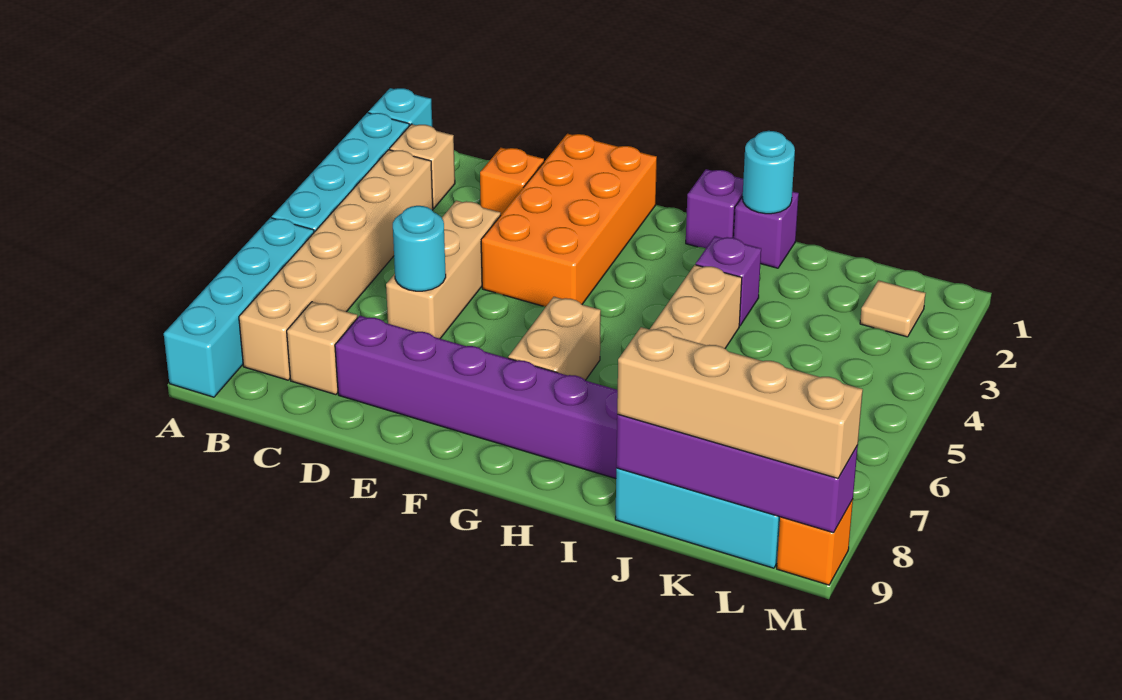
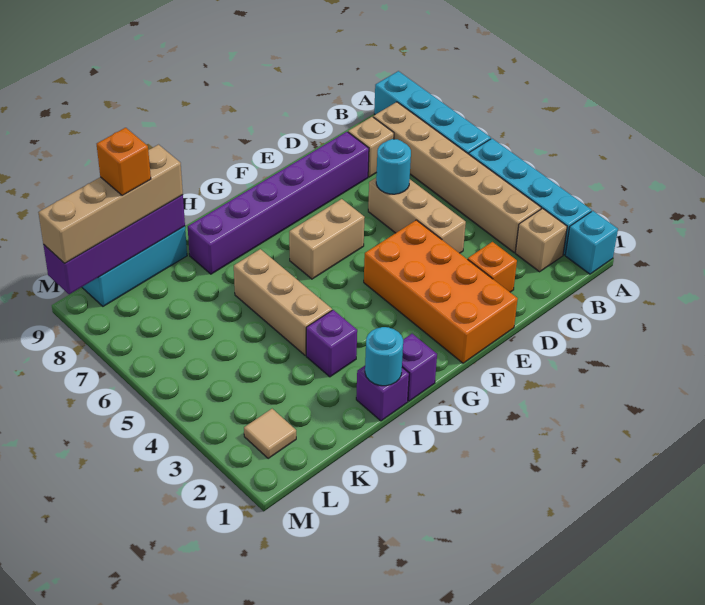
tan 1x2 brick [508,297,601,380] -> tan 1x2 brick turned to [289,199,365,279]
orange 1x1 brick [777,499,853,585] -> orange 1x1 brick moved to [97,128,151,196]

